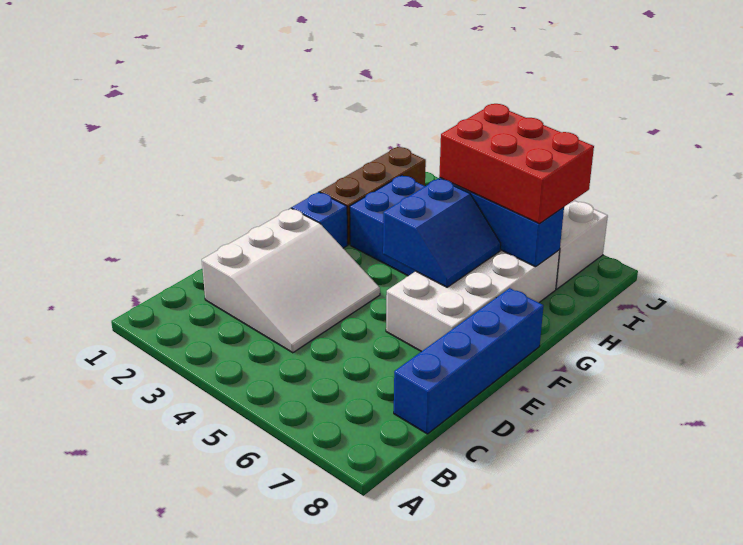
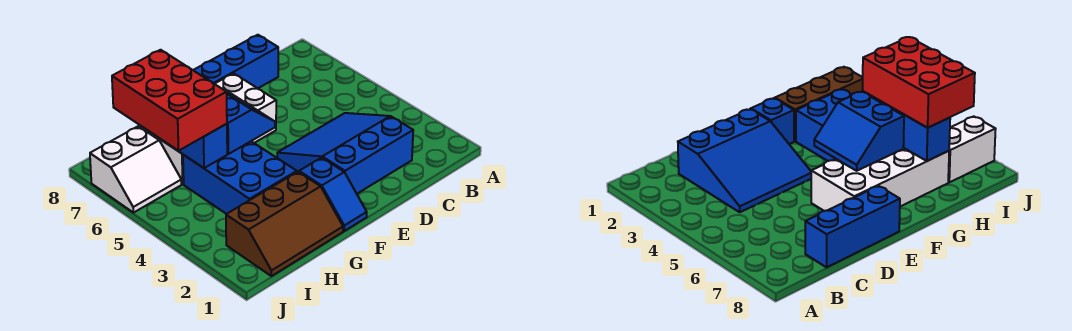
white 3x3 slope [202,208,380,353] -> blue 3x3 slope [277,113,413,194]
blue 1x4 brick [394,288,544,434] -> blue 1x3 brick [193,35,278,88]
blue 2x2 slope [383,179,501,287] -> blue 2x2 slope turned to [226,91,275,154]

